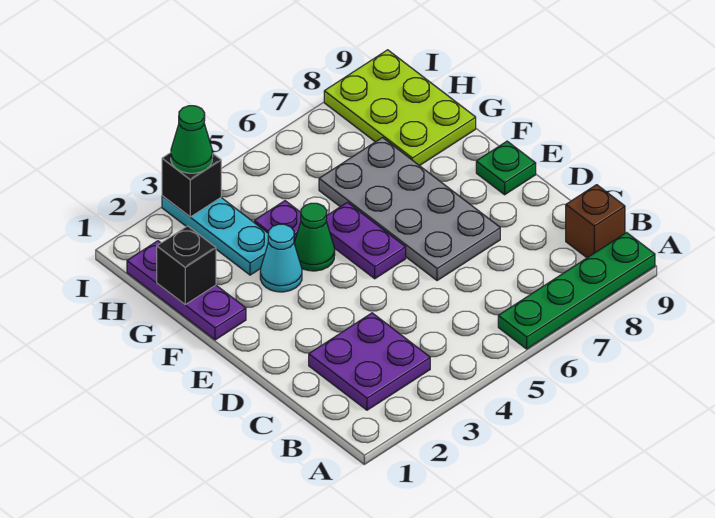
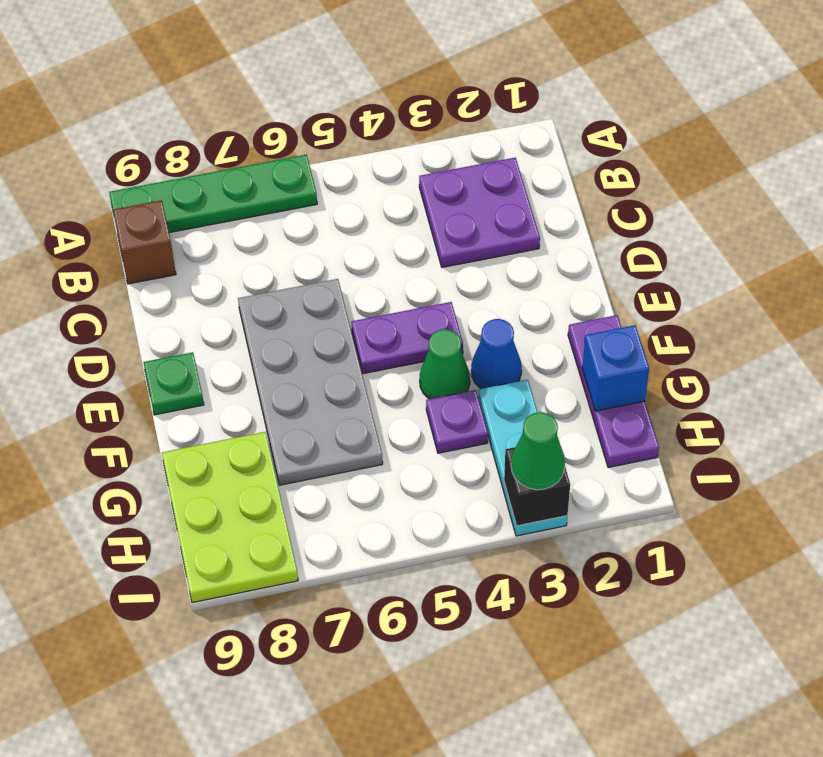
purple 1x2 plate [326,202,406,279] -> purple 1x2 plate turned to [351,302,463,374]
cyan 1x1 cone [260,224,302,292] -> blue 1x1 cone [471,319,522,389]
black 1x1 brick [157,226,216,304] -> blue 1x1 brick [582,325,649,411]

